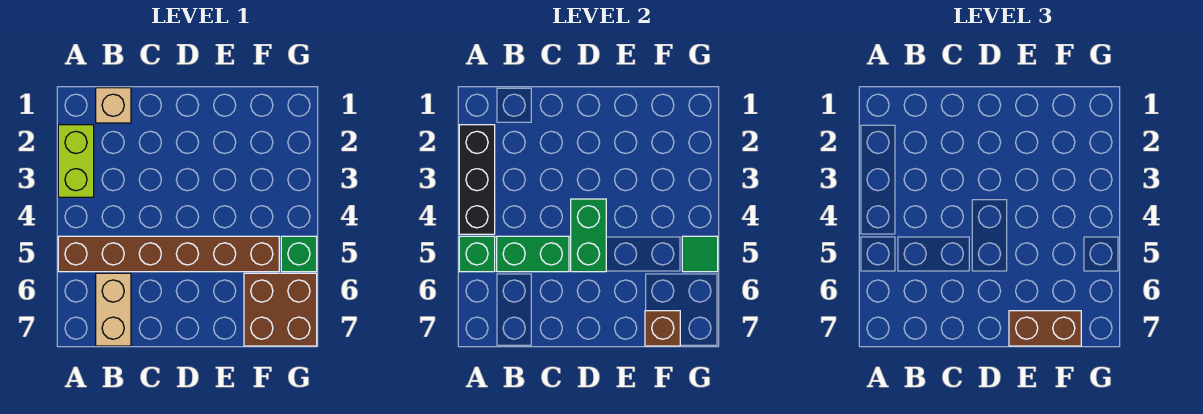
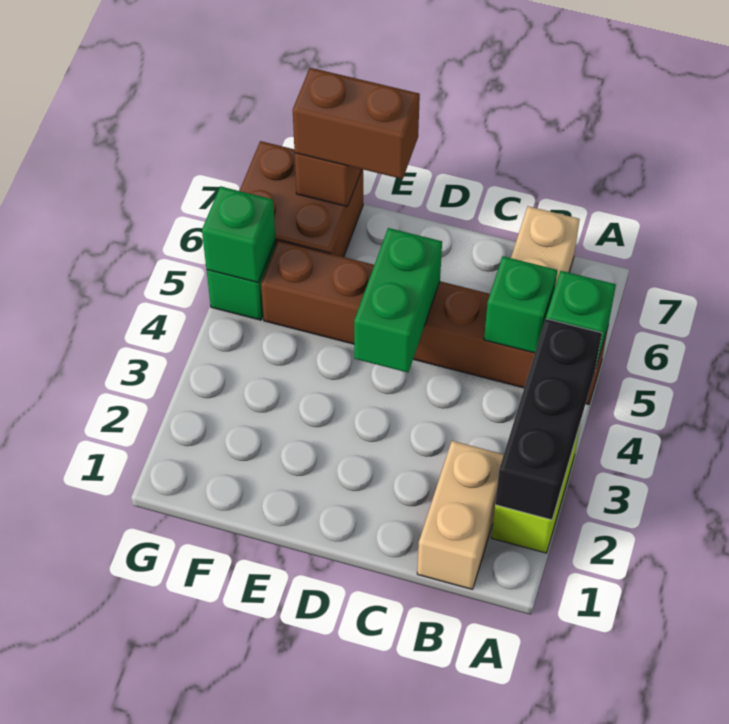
tan 1x1 brick [96,88,131,123] -> tan 1x2 brick [417,441,504,589]
green 1x2 brick [497,236,569,272] -> green 1x1 brick [484,256,557,353]
green 1x1 tile [682,236,718,272] -> green 1x1 brick [202,186,276,283]

